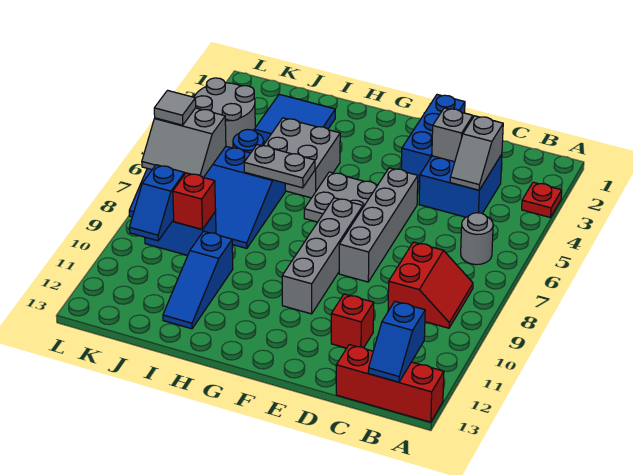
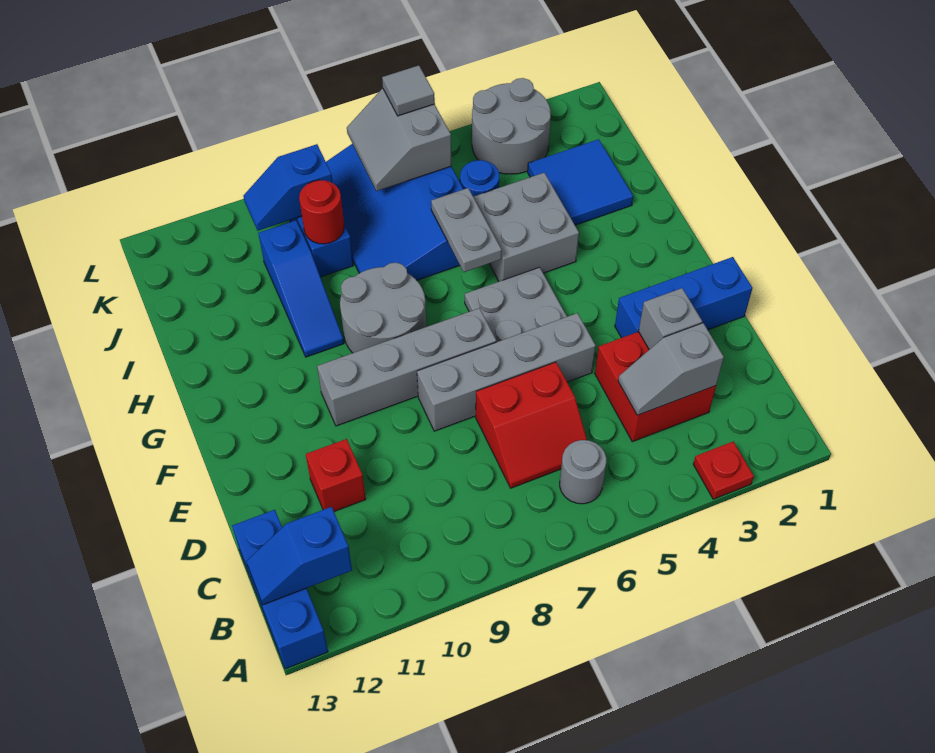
red 1x3 brick [336,345,444,422] -> blue 1x3 brick [232,510,328,669]
red 2x2 slope [388,242,473,328] -> red 2x2 slope moved to [476,362,587,488]
blue 2x2 brick [419,154,502,217] -> red 2x2 brick [595,332,716,442]
none -> grey 2x2 round brick [340,263,426,353]
blue 1x3 slope [163,231,233,329] -> blue 1x3 slope turned to [258,220,344,357]
red 1x1 brick [173,173,216,230] -> red 1x1 round brick [299,180,344,244]

